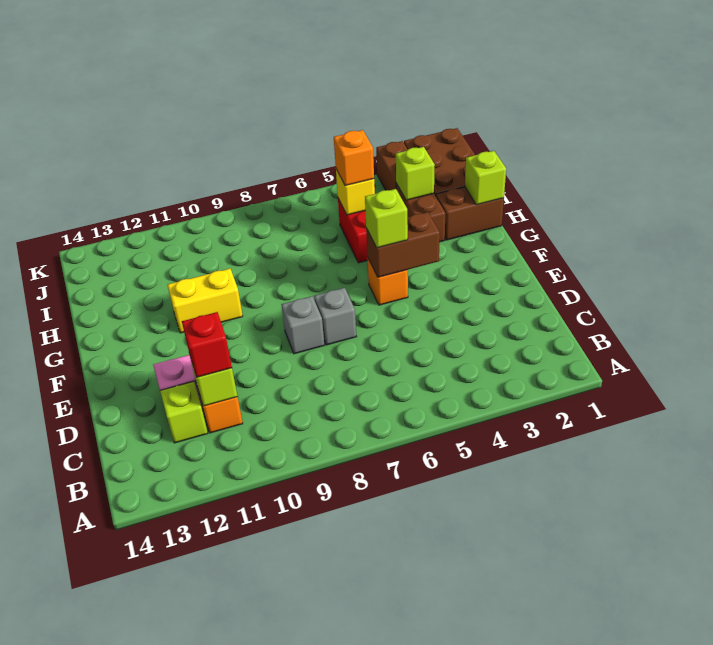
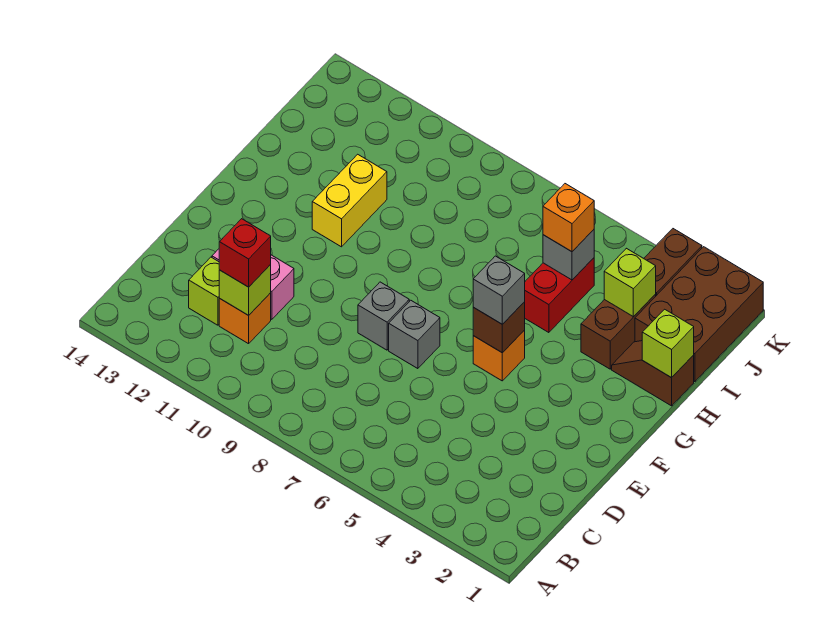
brown 1x2 brick [366,212,440,277] -> brown 1x1 brick [473,302,525,353]
lime 1x1 brick [365,189,408,248] -> grey 1x1 brick [473,256,525,324]
yellow 1x2 brick [168,269,243,333] -> yellow 1x2 brick turned to [312,154,387,247]
brown 1x2 brick [436,187,504,240] -> brown 1x2 slope [612,341,694,406]
yellow 1x1 brick [336,169,375,215] -> grey 1x1 brick [543,230,594,280]

